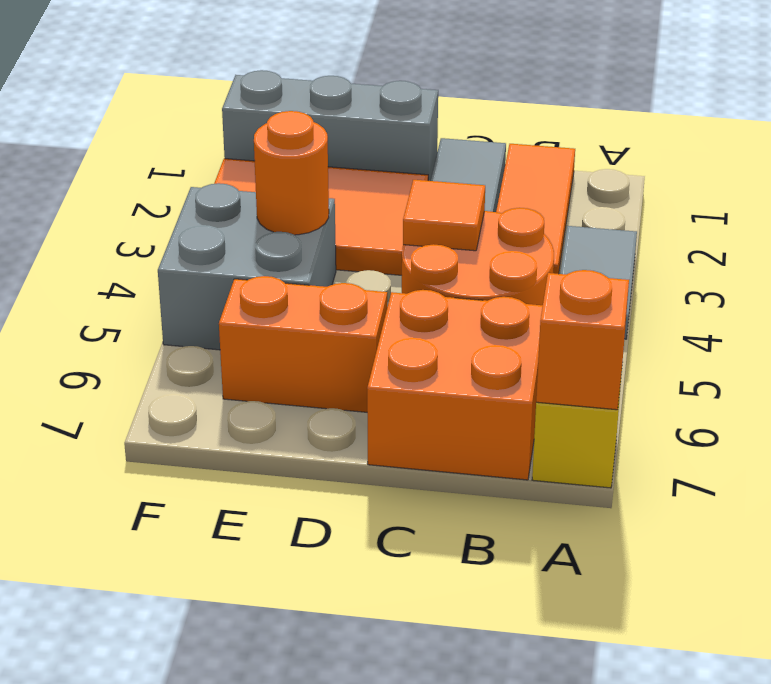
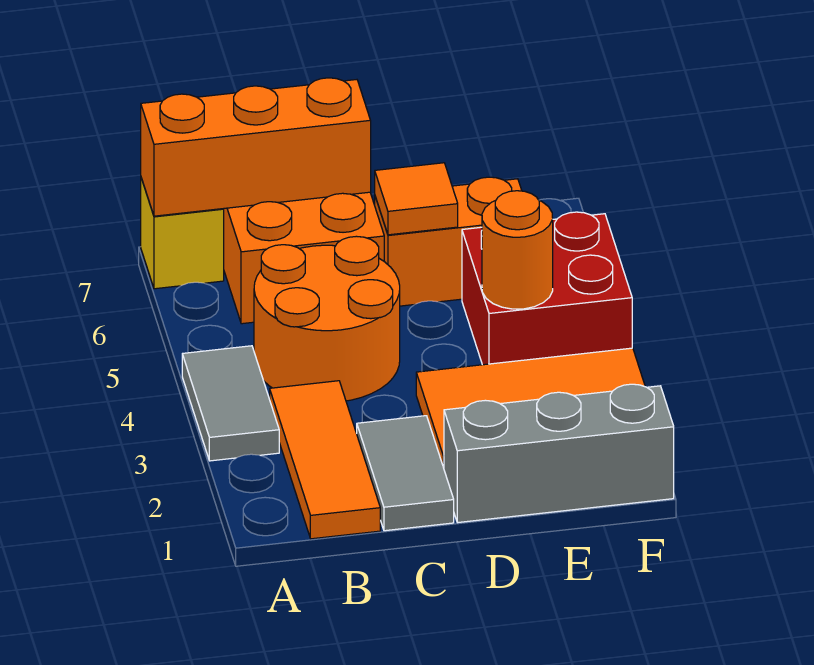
orange 1x1 brick [536,270,629,410] -> orange 1x3 brick [141,78,371,216]
orange 1x1 tile [403,180,485,251] -> orange 1x1 tile moved to [375,163,458,235]
grey 2x2 brick [158,183,336,350] -> red 2x2 brick [462,212,632,365]

